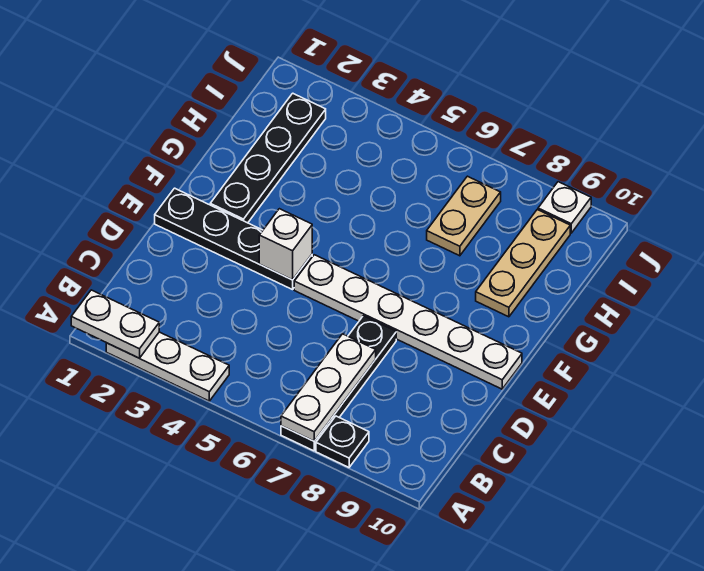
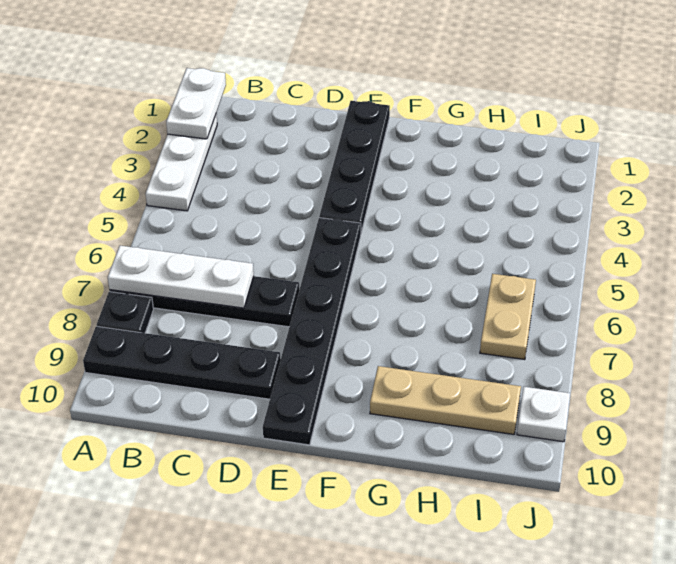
white 1x1 brick [259,209,312,280] -> none
white 1x6 plate [294,255,522,389] -> black 1x6 plate [263,218,361,445]
black 1x4 plate [210,93,326,223] -> black 1x4 plate moved to [83,326,281,399]
tan 1x2 plate [427,176,501,256] -> tan 1x2 plate turned to [480,274,536,360]

